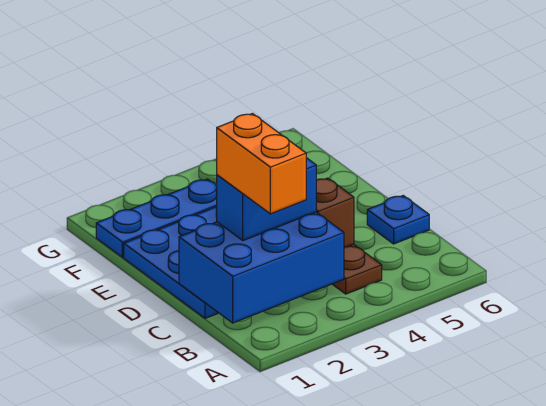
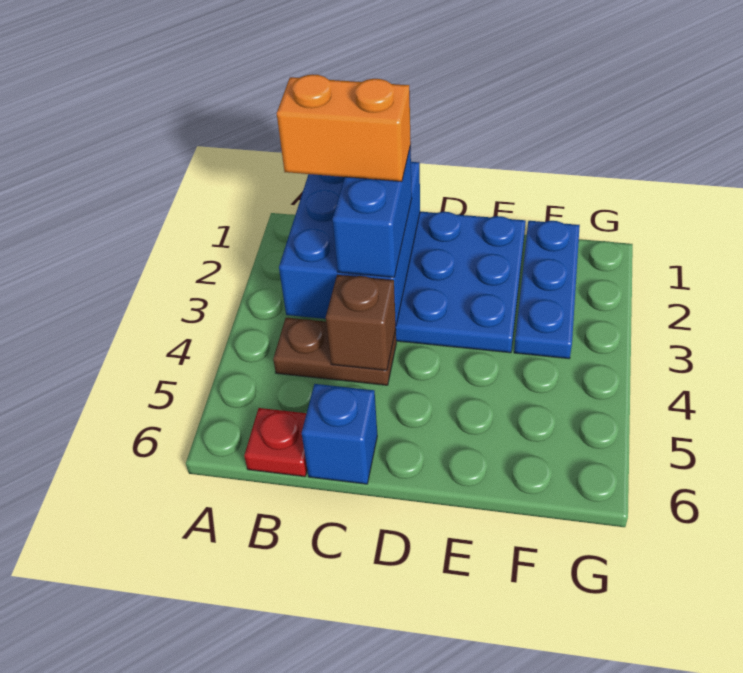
none -> red 1x1 plate [244,408,307,477]
blue 1x1 plate [367,196,429,244] -> blue 1x1 brick [302,384,377,484]

